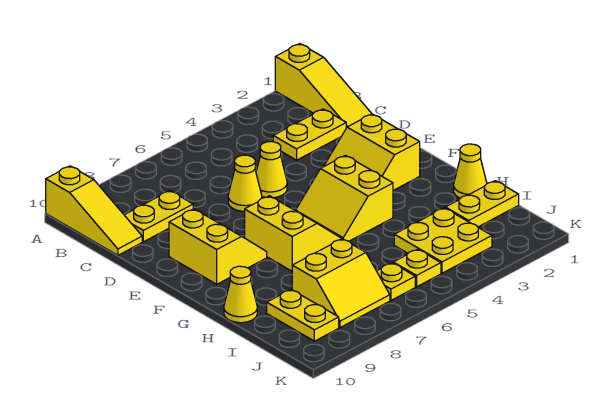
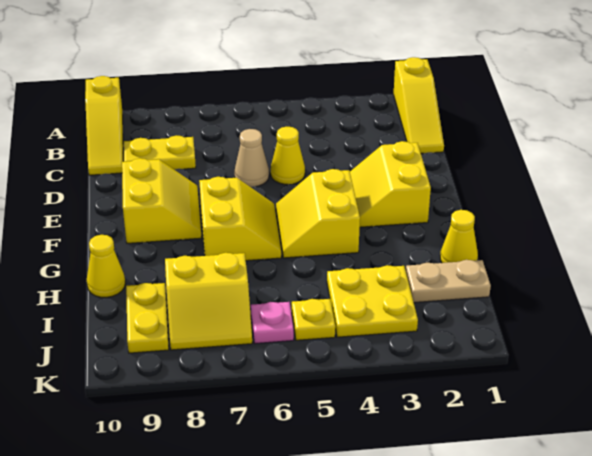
yellow 1x2 plate [273,109,346,160] -> none
yellow 1x1 cone [228,155,262,211] -> tan 1x1 cone [234,129,269,187]
yellow 1x2 plate [445,181,519,227] -> tan 1x2 plate [406,260,491,303]
yellow 1x1 plate [377,263,415,300] -> pink 1x1 plate [251,302,294,344]

